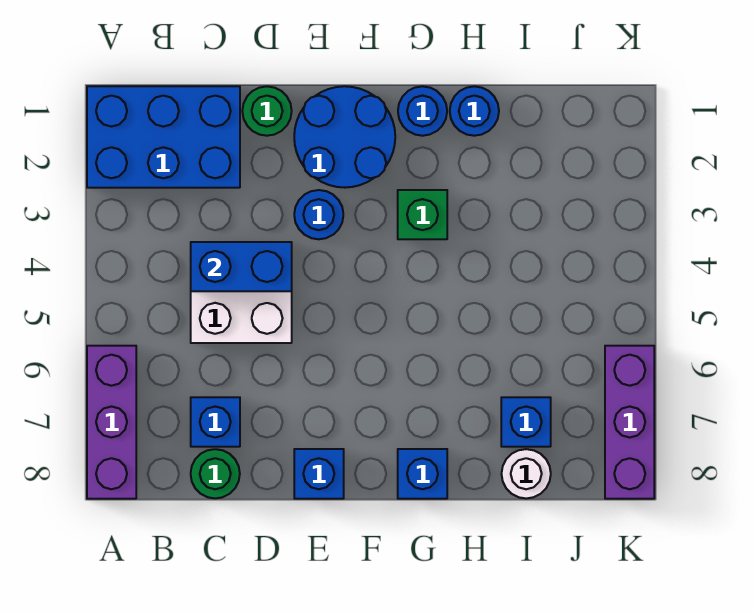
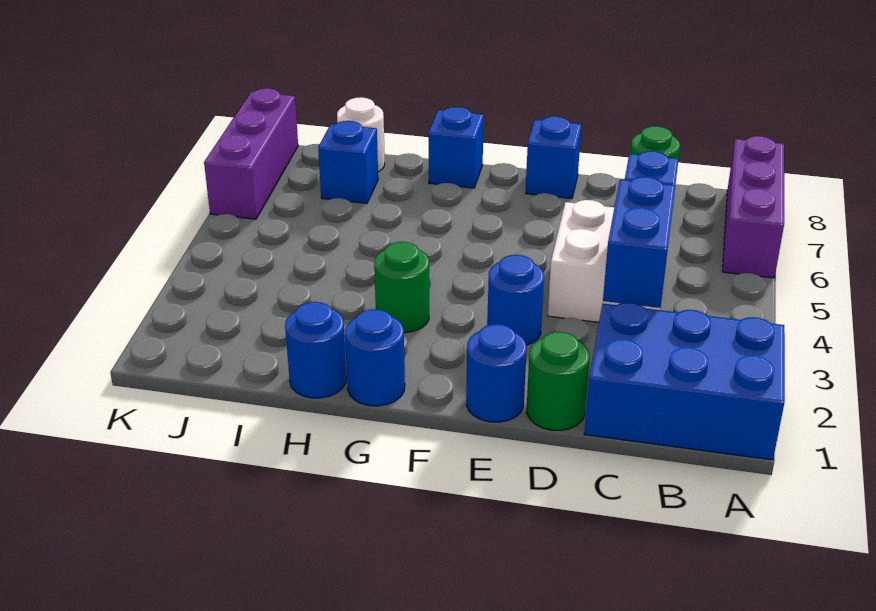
blue 1x2 brick [191,242,292,291] -> blue 1x2 brick turned to [603,177,675,308]
blue 2x2 round brick [294,86,395,188] -> blue 1x1 round brick [466,324,527,422]
green 1x1 brick [398,190,447,239] -> green 1x1 round brick [374,242,429,333]

